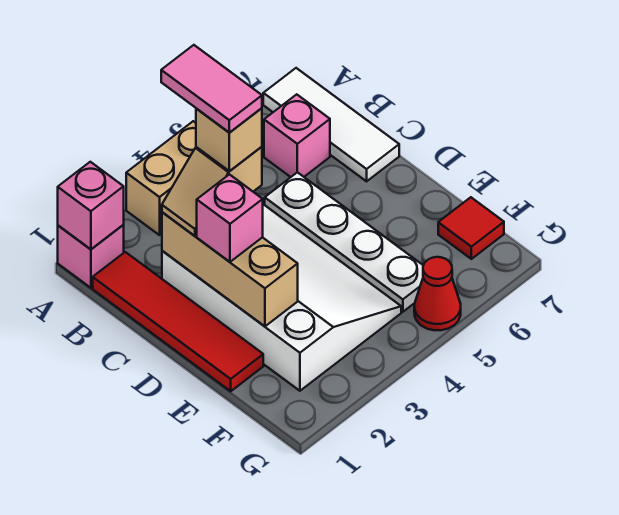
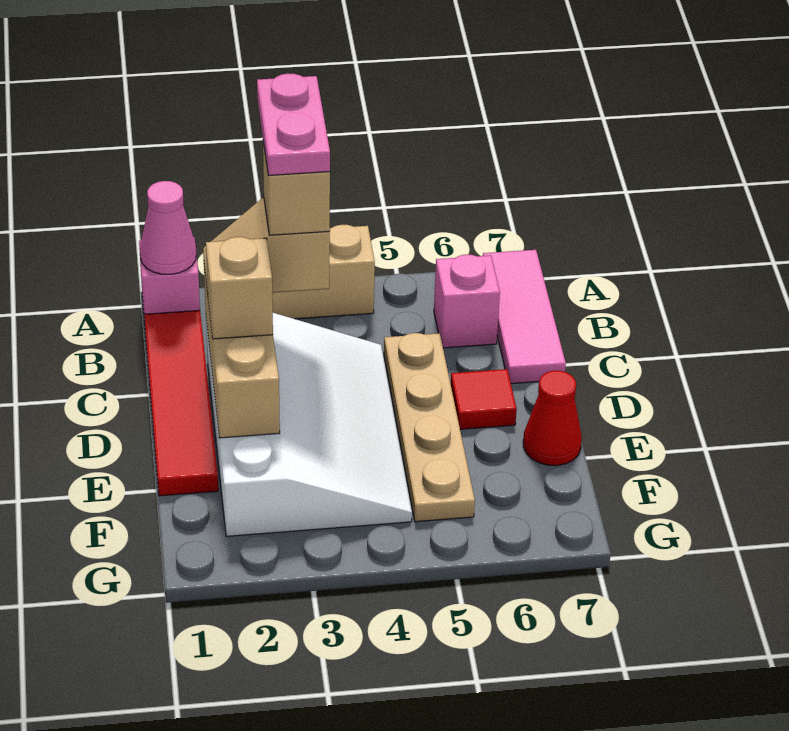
pink 1x1 brick [58,162,124,249] -> pink 1x1 cone [140,181,196,274]
white 1x3 tile [263,68,399,181] -> pink 1x3 tile [483,250,566,384]
pink 1x2 tile [161,45,262,132] -> pink 1x2 plate [257,74,330,176]
white 1x4 plate [265,172,423,312] -> tan 1x4 plate [384,333,475,522]
pink 1x1 brick [197,174,263,262] -> tan 1x1 brick [206,237,273,339]
red 1x1 tile [438,197,504,259] -> red 1x1 tile moved to [451,369,517,429]
red 1x1 cone [414,257,461,330] -> red 1x1 cone moved to [523,371,582,466]

